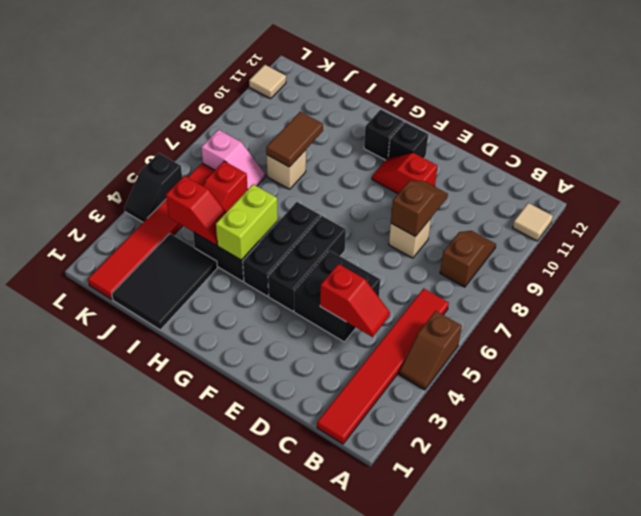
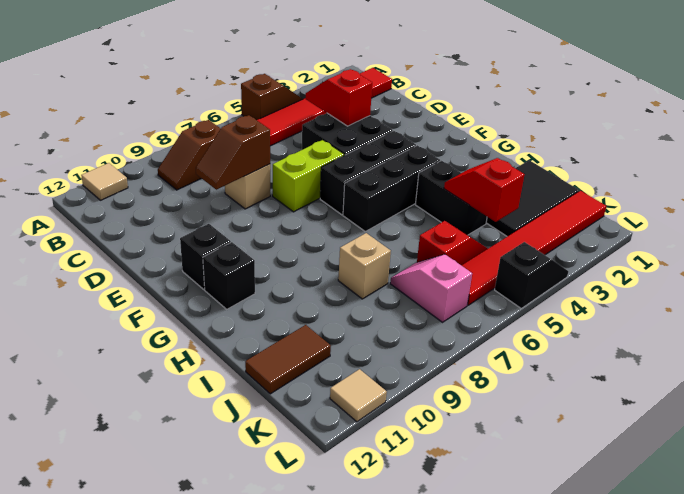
red 1x2 slope [372,153,438,194] -> none
lime 1x2 brick [216,184,278,260] -> lime 1x2 brick moved to [273,140,344,212]
brown 1x2 tile [266,112,323,167] -> brown 1x2 tile moved to [245,325,331,394]

